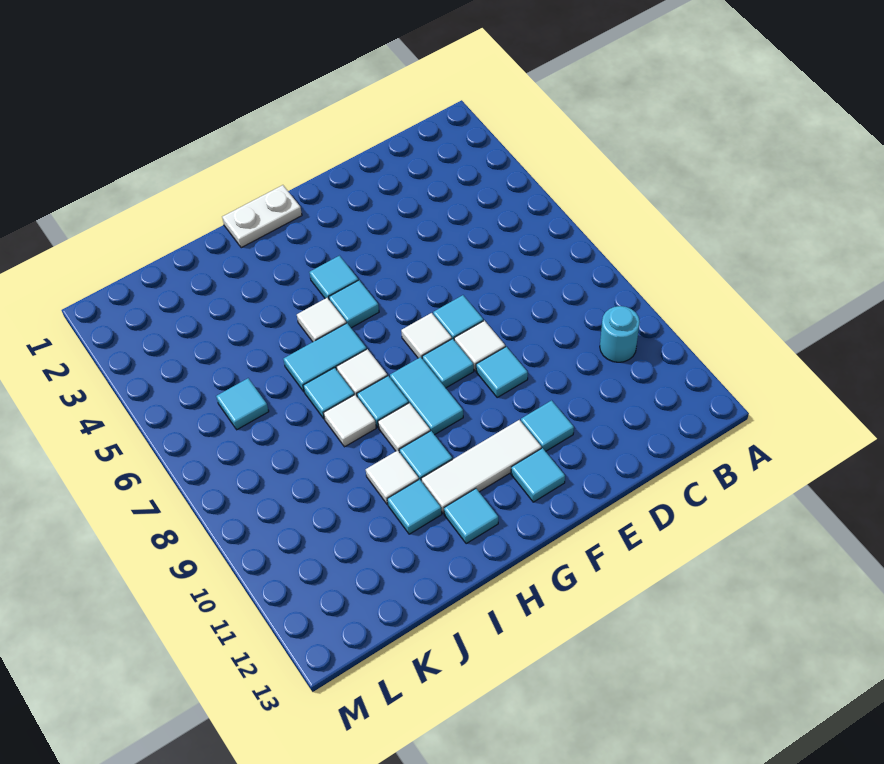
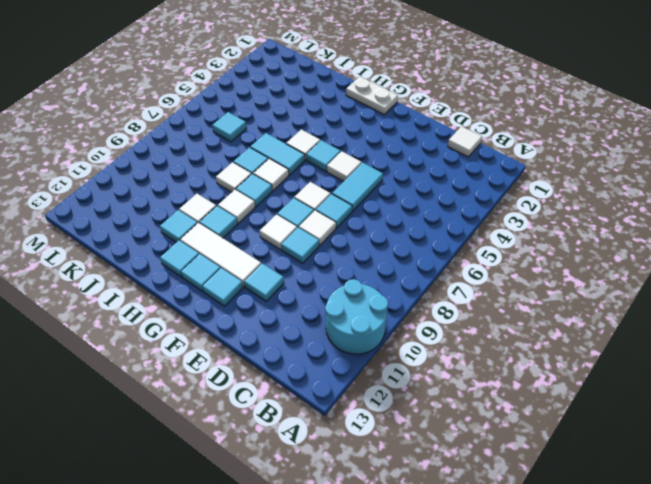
cyan 1x1 round brick [600,306,640,362] -> cyan 2x2 round brick [325,279,388,354]
none -> white 1x1 tile [448,126,482,157]
none -> white 1x1 tile [327,151,362,182]
none -> white 1x1 tile [260,215,297,250]
cyan 1x1 tile [309,256,358,299] -> cyan 1x1 tile moved to [181,254,220,291]
cyan 1x2 tile [390,357,463,435] -> cyan 1x2 tile moved to [332,163,383,211]

